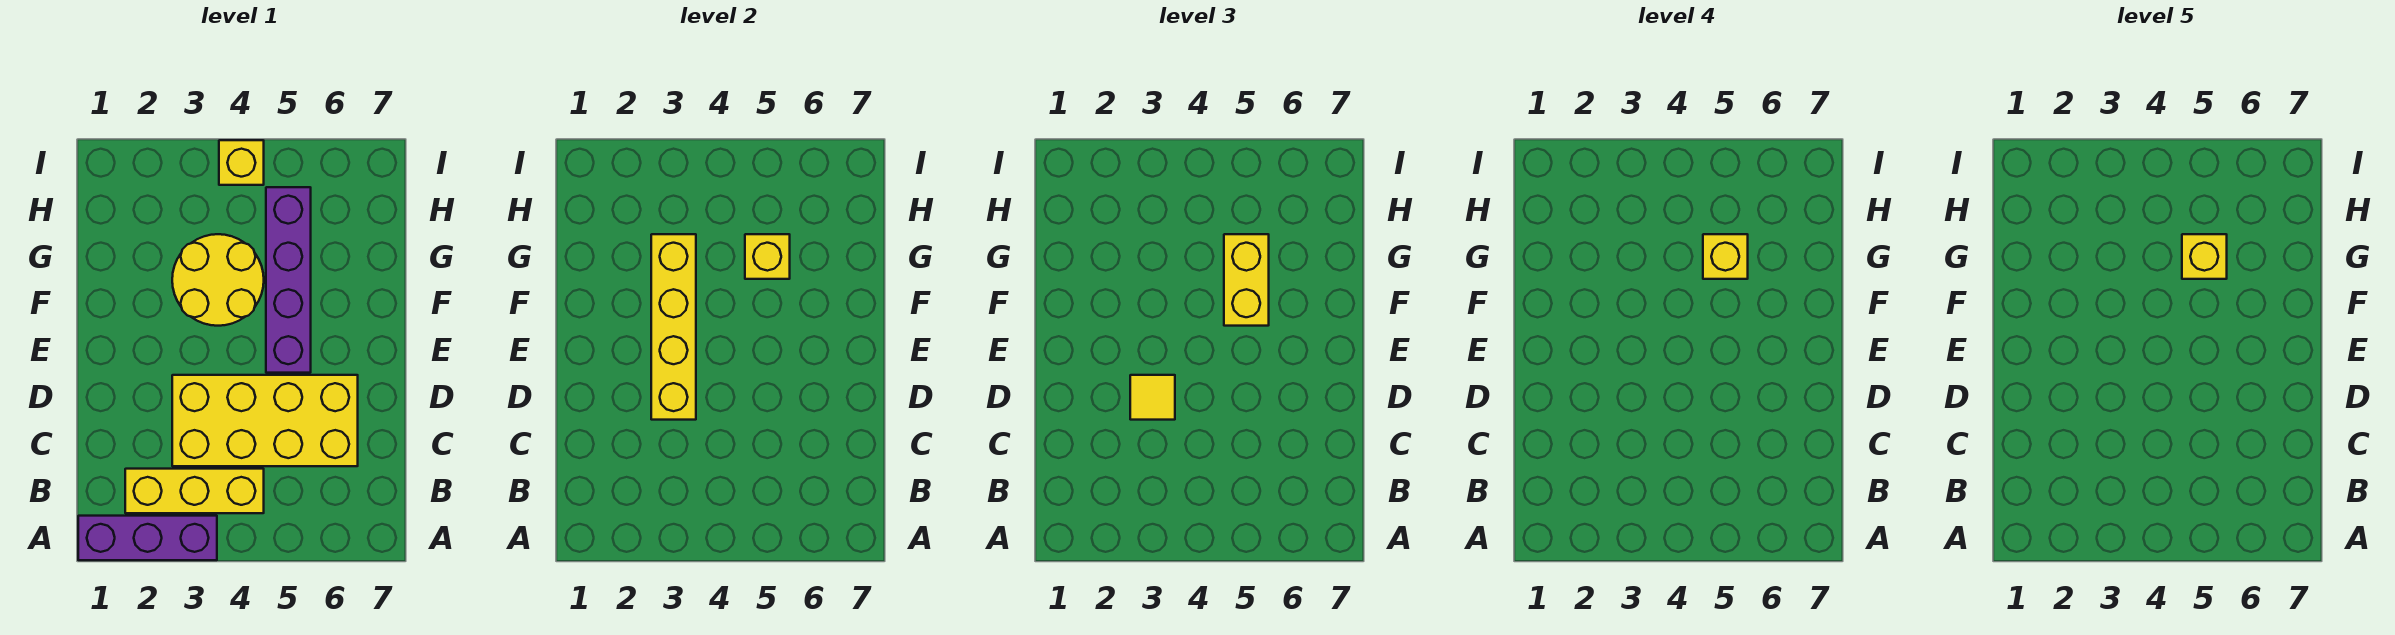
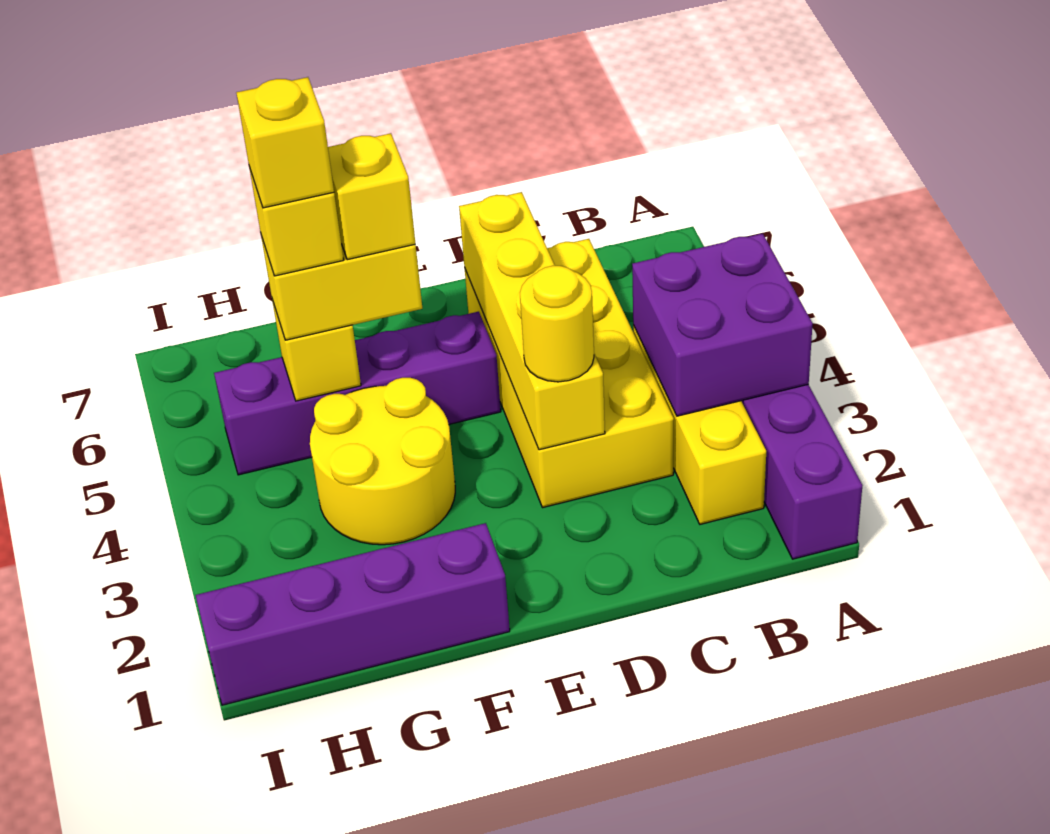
none -> purple 2x2 brick [632,234,813,416]
yellow 1x4 brick [651,234,696,420] -> yellow 1x4 brick turned to [459,192,605,450]
yellow 1x1 tile [1130,375,1175,420] -> yellow 1x1 round brick [520,266,594,382]
none -> purple 1x4 brick [196,523,510,705]
yellow 1x1 brick [219,140,264,185] -> yellow 1x1 brick moved to [328,133,416,260]

